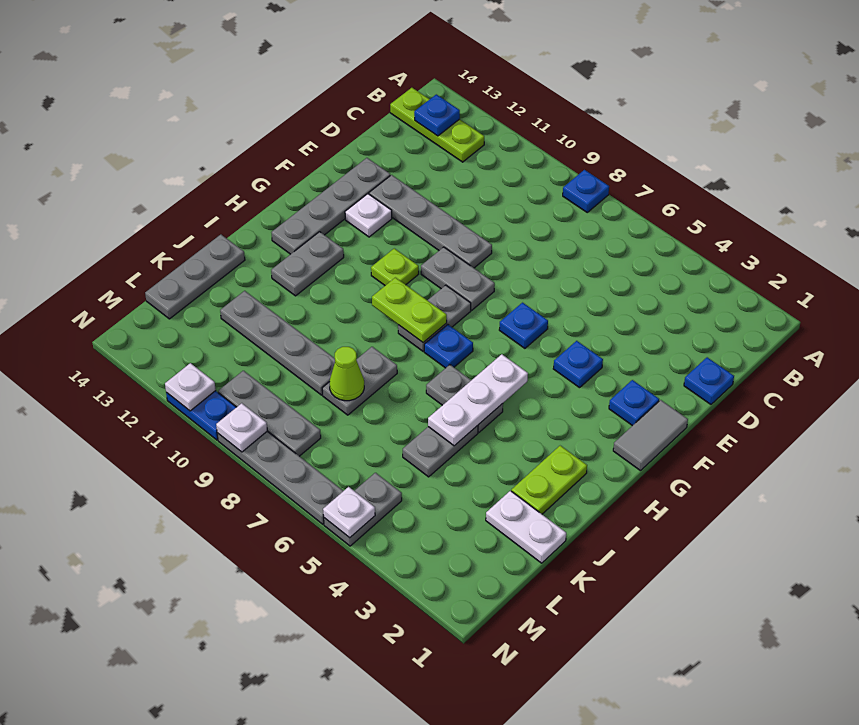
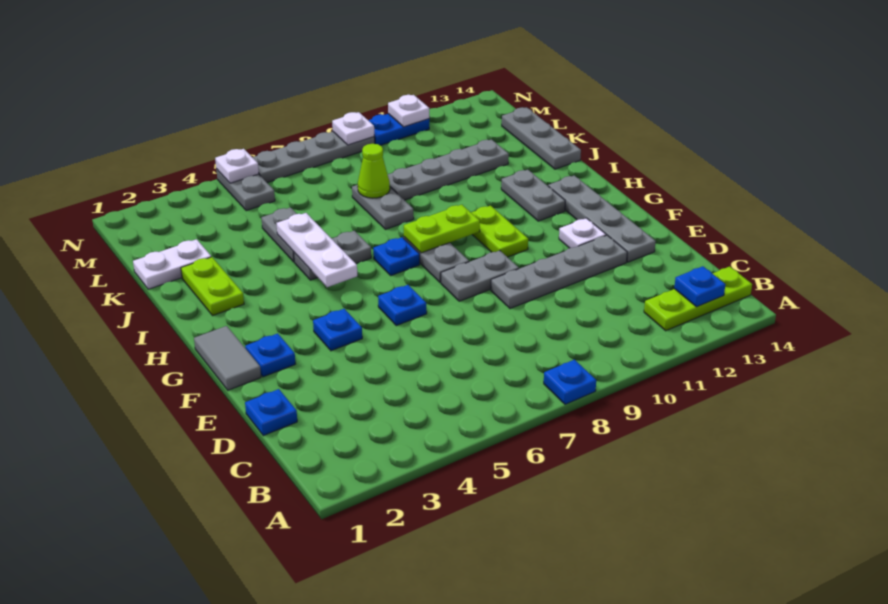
lime 1x1 plate [371,248,419,285] -> lime 1x2 plate [471,206,528,257]
grey 1x3 plate [218,371,321,456] -> none

